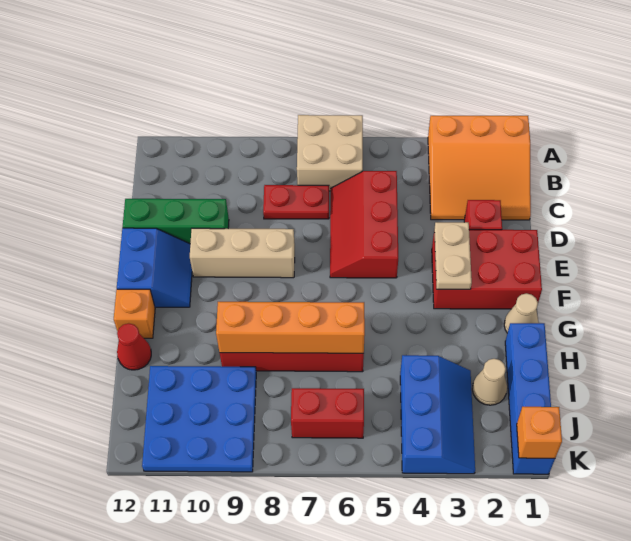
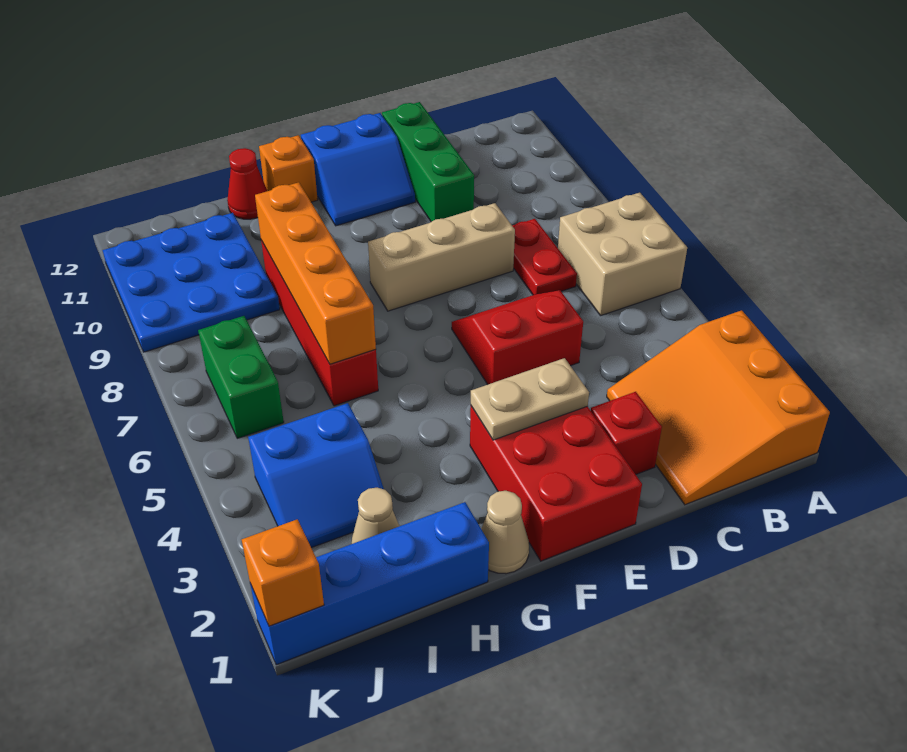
red 2x3 slope [330,171,398,278] -> red 2x2 slope [452,290,583,384]
tan 1x3 brick [190,228,295,278] -> tan 1x3 brick turned to [368,203,515,311]
blue 2x3 slope [400,355,475,474] -> blue 2x2 slope [248,403,384,548]
red 1x2 brick [291,388,364,438] -> green 1x2 brick [198,316,284,438]

